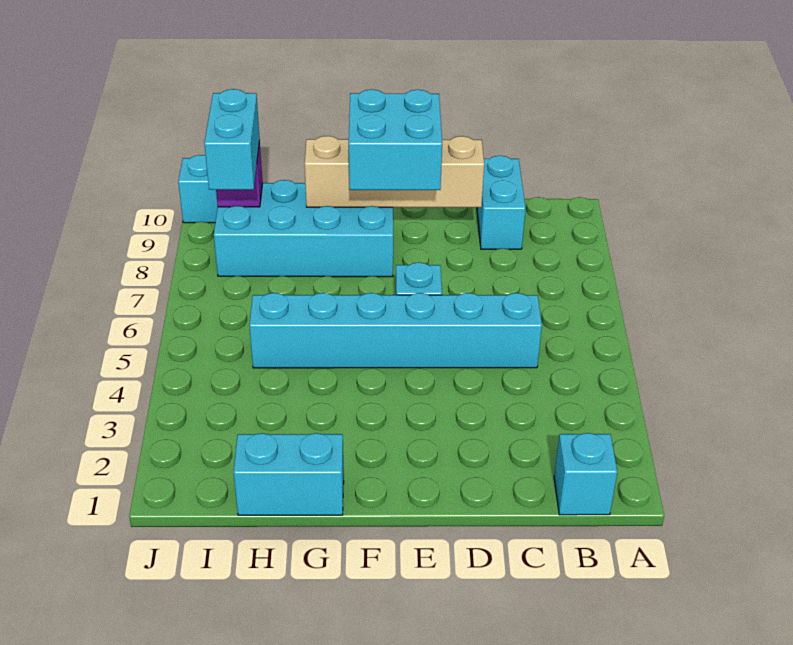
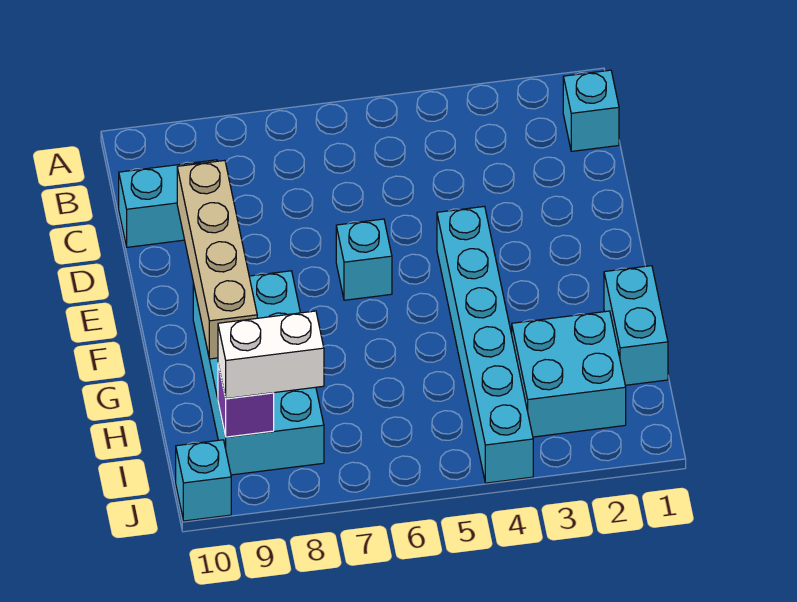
cyan 1x6 brick [249,293,542,368] -> cyan 1x6 brick moved to [437,206,533,483]
cyan 2x2 brick [349,89,442,190] -> cyan 2x2 brick moved to [512,311,626,437]
cyan 1x2 brick [204,89,260,190] -> white 1x2 brick [218,311,324,399]

